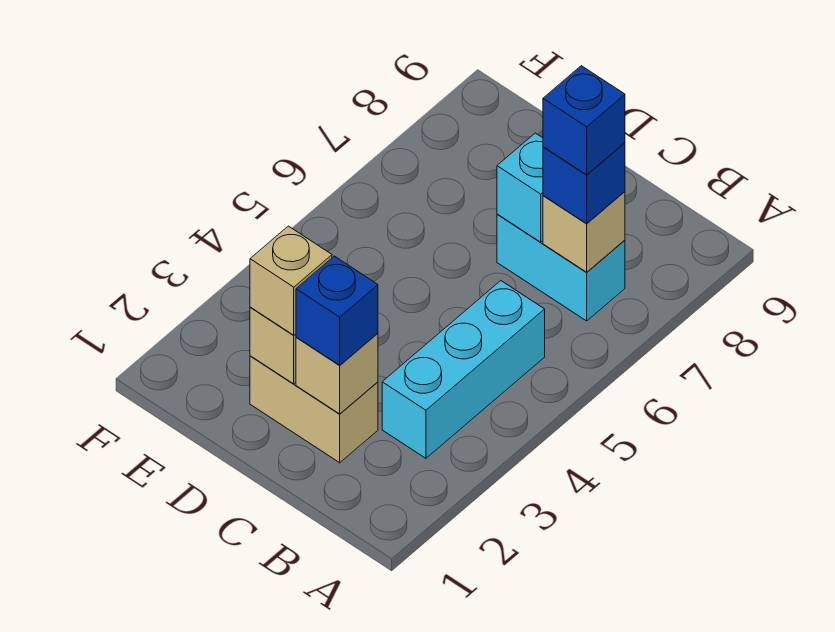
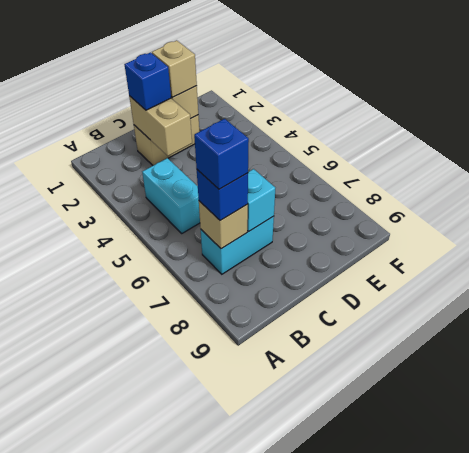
cyan 1x3 brick [382,281,545,458] -> cyan 1x2 brick [142,158,200,233]
tan 1x1 brick [296,333,378,414] -> tan 1x2 brick [129,96,192,156]

